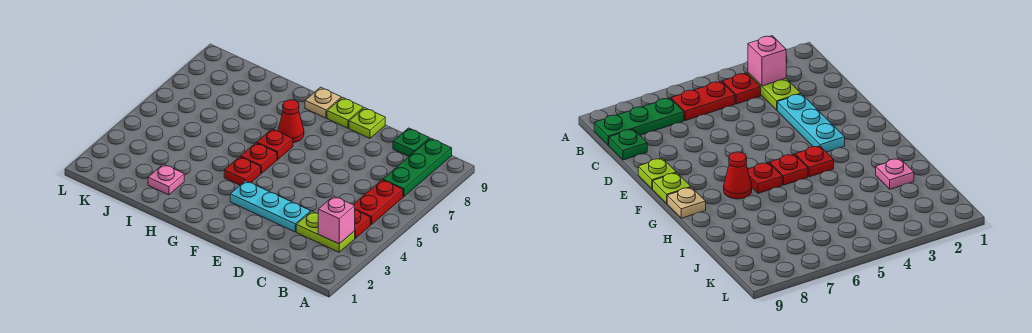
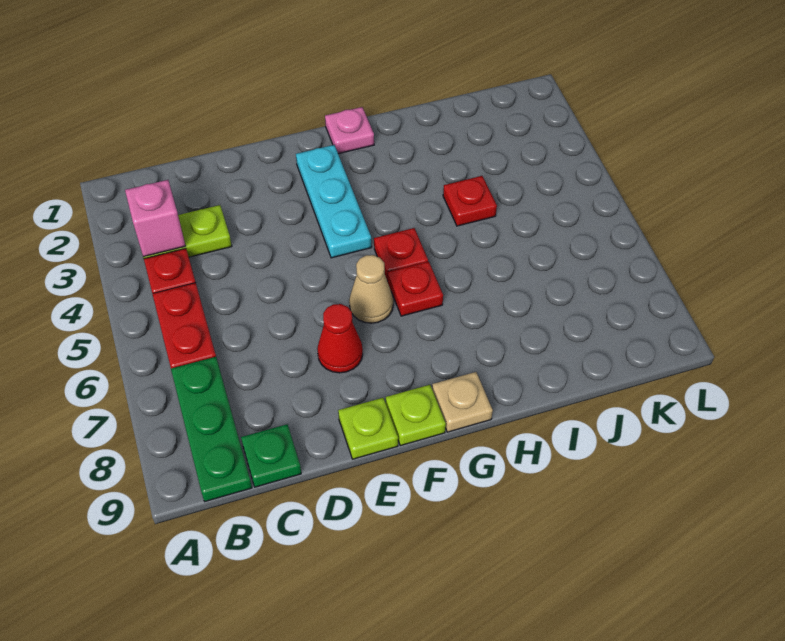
cyan 1x3 plate [230,181,311,232] -> cyan 1x3 plate turned to [296,145,372,258]
none -> tan 1x1 cone [349,255,393,323]
red 1x1 plate [224,157,261,185] -> red 1x1 plate moved to [443,176,497,226]
red 1x1 cone [278,100,304,143] -> red 1x1 cone moved to [317,304,363,373]
pink 1x1 plate [148,164,184,195] -> pink 1x1 plate moved to [325,107,374,154]

